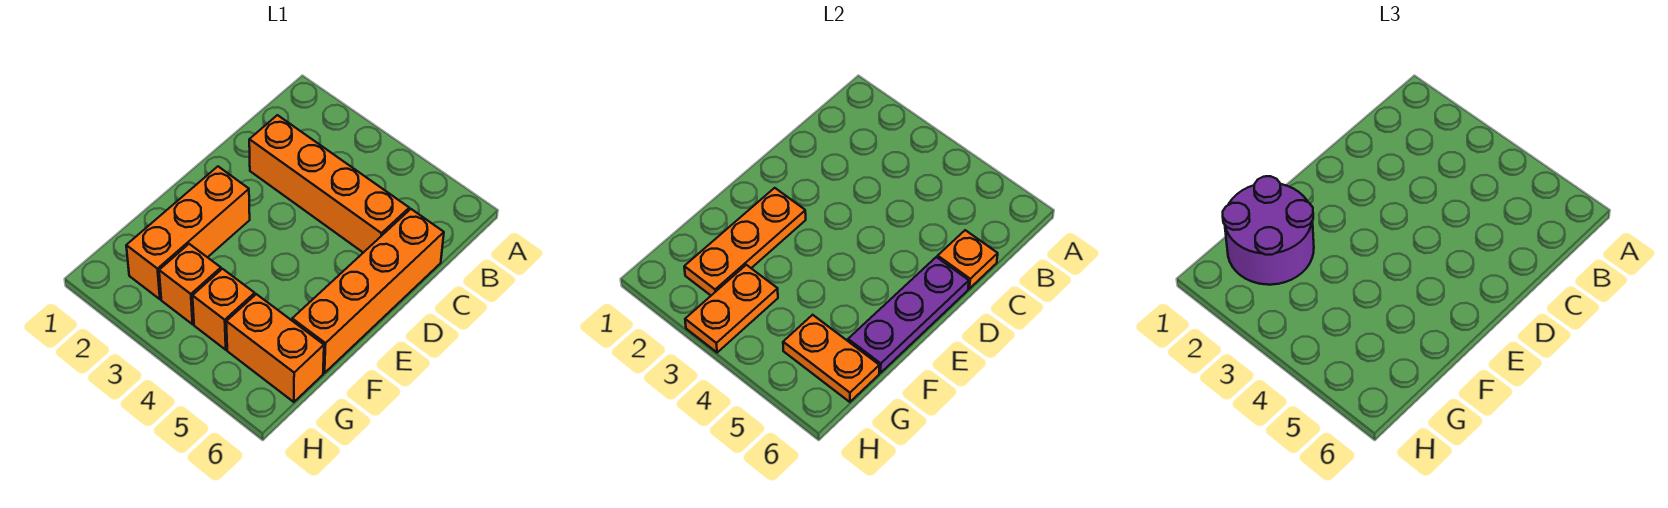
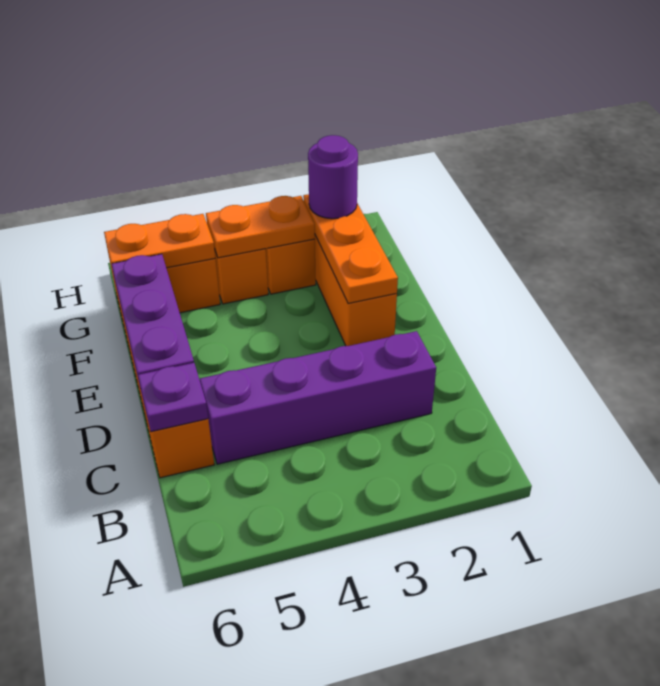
orange 1x4 brick [249,115,409,253] -> purple 1x4 brick [200,331,436,464]
orange 1x1 plate [938,230,998,289] -> purple 1x1 plate [138,363,208,432]
purple 2x2 round brick [1223,176,1314,285] -> purple 1x1 round brick [308,135,358,219]
orange 1x2 plate [685,265,778,353] -> orange 1x2 plate turned to [206,196,315,258]

